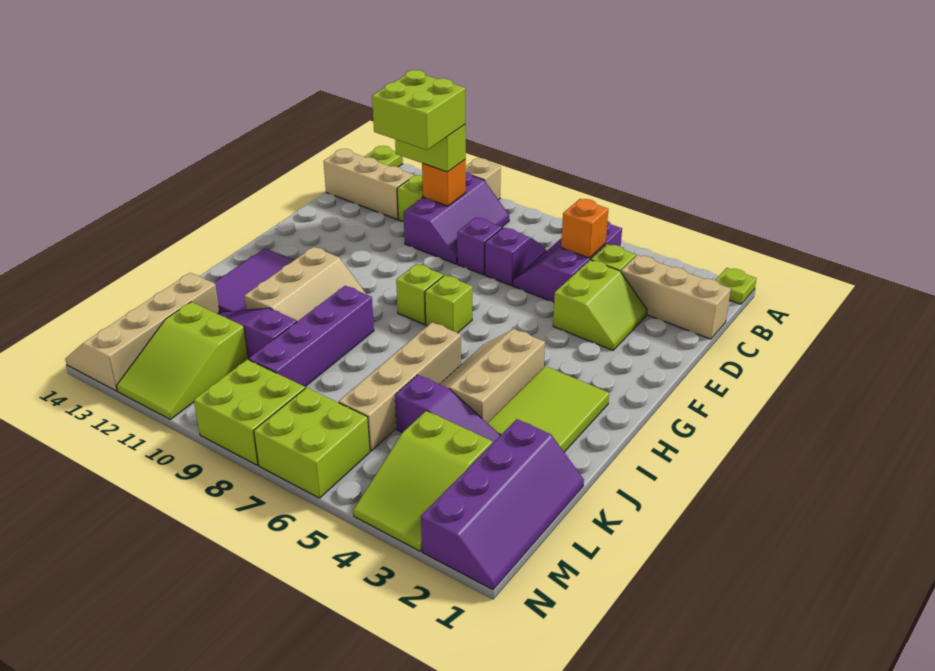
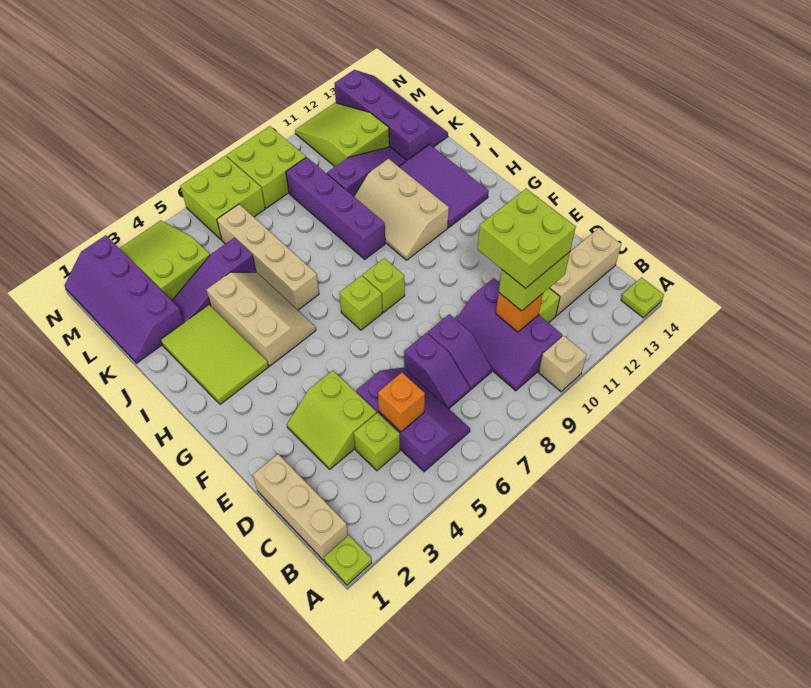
tan 1x3 brick [621,255,731,339] -> tan 1x3 brick turned to [253,454,348,560]
tan 2x4 slope [65,273,220,391] -> purple 2x4 slope [334,70,448,160]

